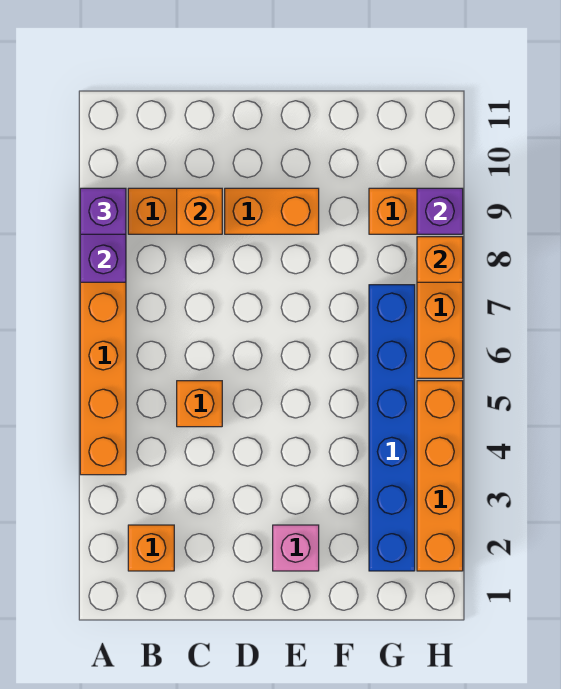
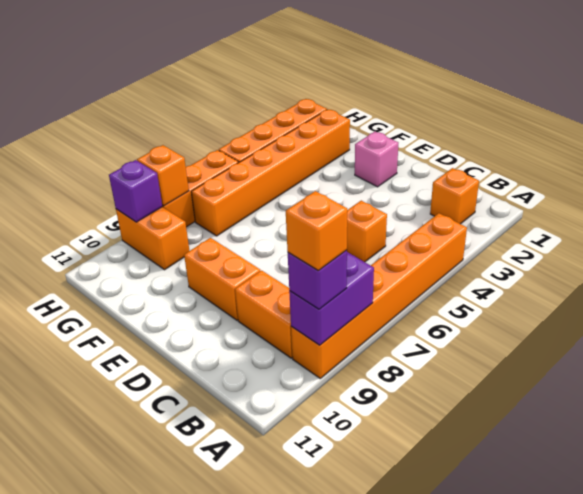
orange 1x1 brick [177,188,222,234] -> orange 1x1 brick moved to [286,191,347,271]
blue 1x6 brick [369,285,415,571] -> orange 1x6 brick [191,109,350,236]

